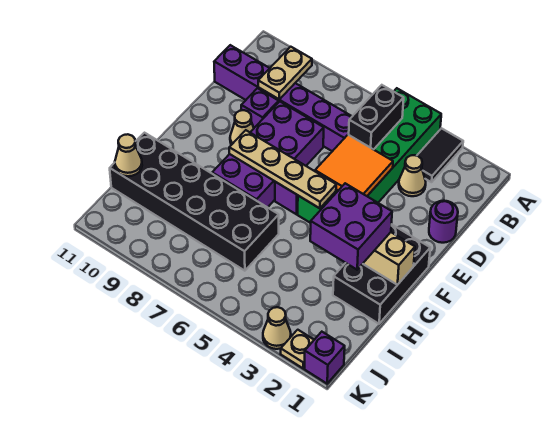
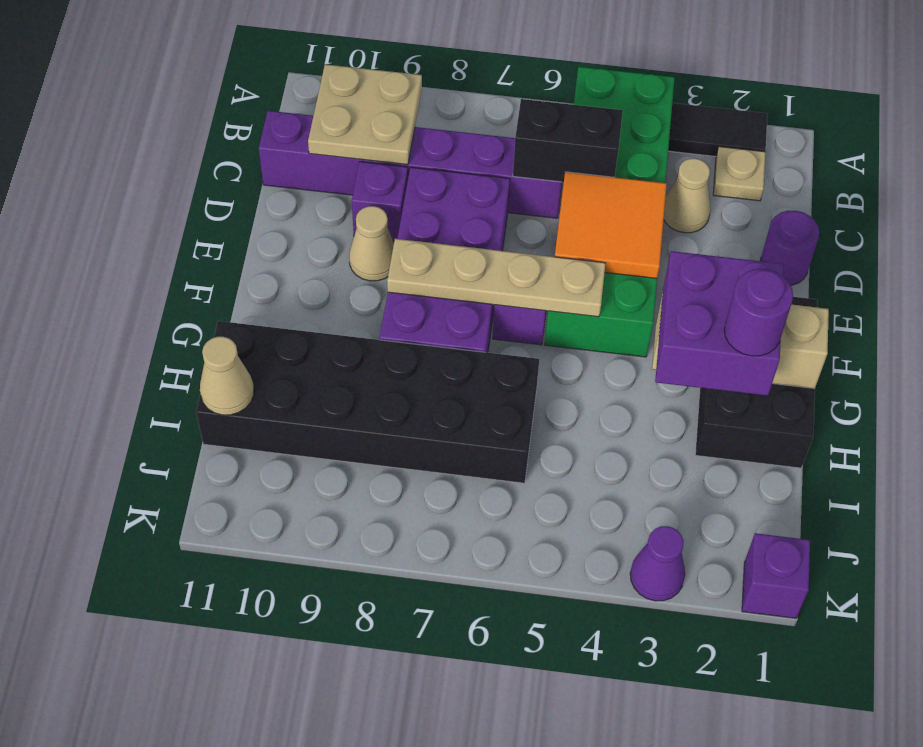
black 1x2 tile [417,128,463,182] -> black 1x2 tile turned to [668,103,767,156]
black 1x2 brick [349,85,404,150] -> black 1x2 brick turned to [513,99,623,182]
tan 1x2 plate [258,47,312,100] -> tan 2x2 plate [308,64,422,165]
none -> purple 1x1 round brick [724,269,793,356]
tan 1x1 plate [281,330,314,368] -> tan 1x1 plate moved to [713,147,766,201]
tan 1x1 cone [263,307,291,349] -> purple 1x1 cone [630,526,685,601]

